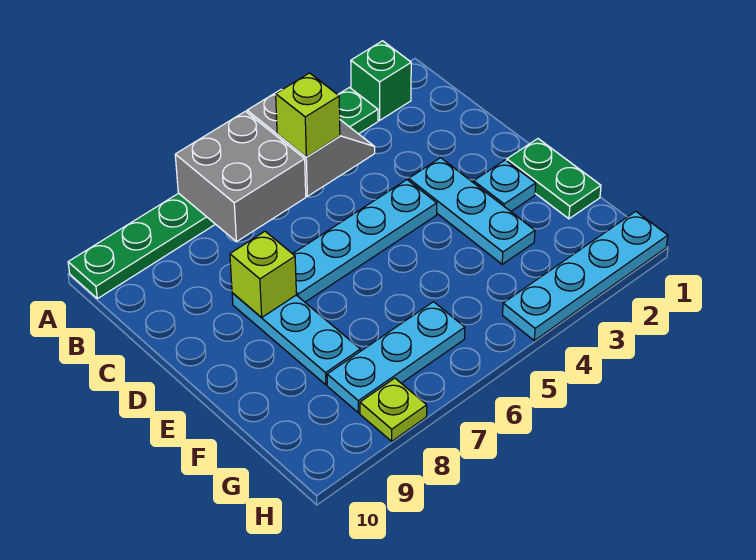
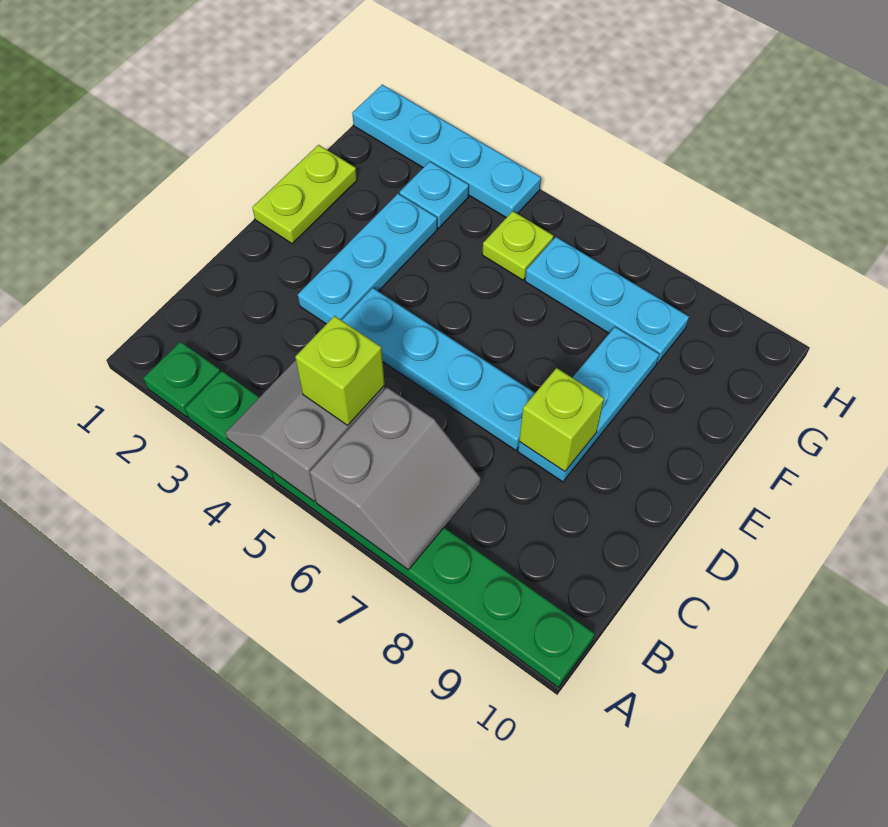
green 1x1 brick [351,41,411,120] -> green 1x1 plate [144,342,221,417]
grey 2x2 brick [175,111,306,242] -> grey 2x2 slope [310,387,481,570]
green 1x2 plate [507,139,601,219] -> lime 1x2 plate [252,145,357,244]
cyan 1x1 plate [474,160,536,211] -> cyan 1x1 plate moved to [400,162,469,228]
lime 1x1 plate [360,378,427,441] -> lime 1x1 plate moved to [482,211,554,280]

